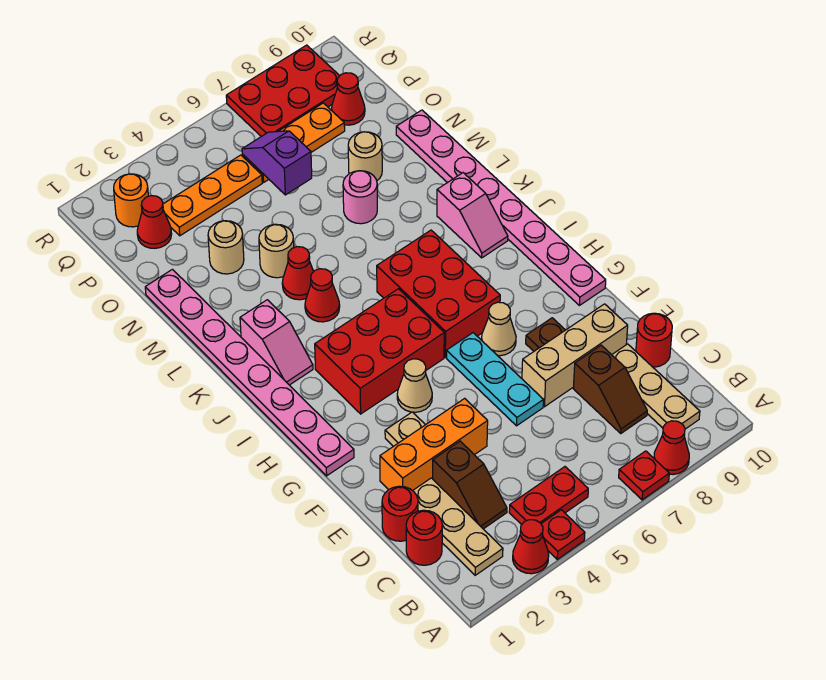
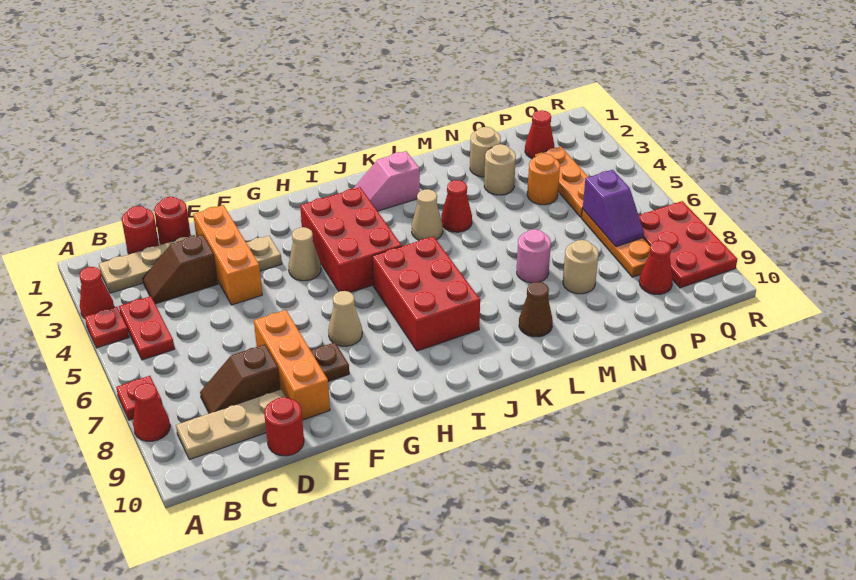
cyan 1x3 plate [447,333,543,426] -> none
tan 1x3 brick [522,304,628,407] -> orange 1x3 brick [254,310,330,420]
pink 1x8 plate [145,269,354,476] -> none
pink 1x8 plate [396,110,606,305] -> none
red 2x3 brick [377,230,500,357] -> red 2x3 brick turned to [372,237,480,351]
pink 1x2 slope [437,173,508,258] -> none
red 1x1 cone [305,269,340,322] -> tan 1x1 cone [412,189,443,240]
none -> brown 1x1 cone [519,282,553,337]
tan 1x1 round brick [259,224,294,278] -> tan 1x1 round brick moved to [470,127,501,177]
purple 1x2 slope [242,131,312,195] -> purple 1x2 slope turned to [583,170,644,247]
orange 1x1 round brick [114,174,148,227] -> orange 1x1 round brick moved to [527,154,560,205]

